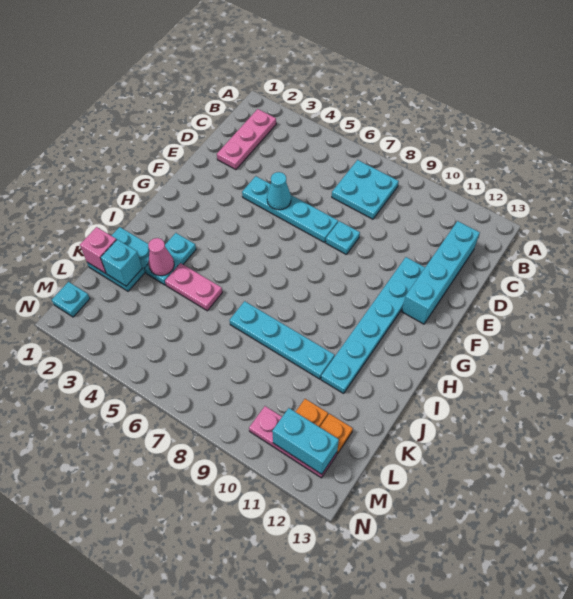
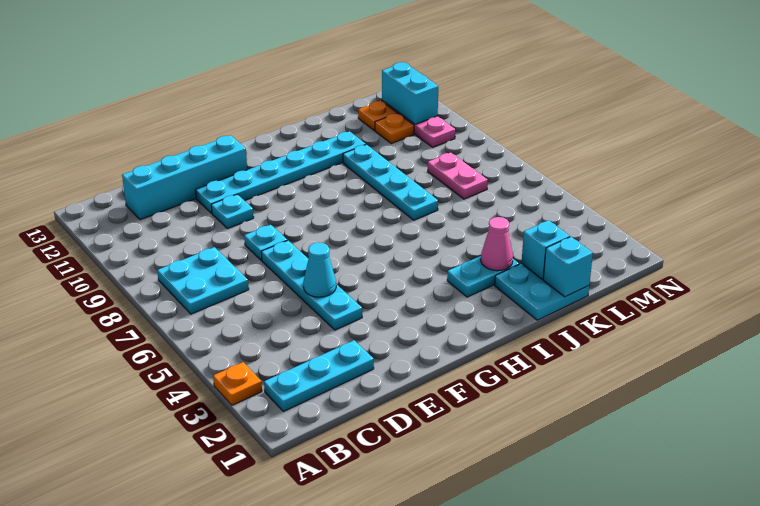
none -> orange 1x1 plate [213,362,262,405]
pink 1x3 plate [217,109,276,170] -> cyan 1x3 plate [264,340,374,412]
pink 1x2 plate [165,263,222,311] -> pink 1x2 plate moved to [428,153,488,199]
pink 1x1 brick [80,227,116,273] -> cyan 1x1 brick [543,237,593,297]
cyan 1x1 plate [52,282,90,317] -> cyan 1x1 plate moved to [211,194,254,229]

